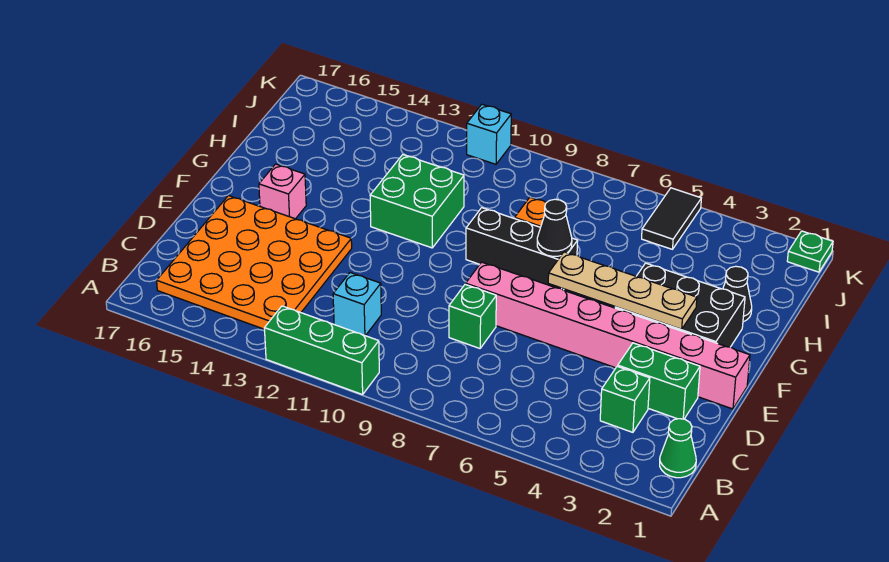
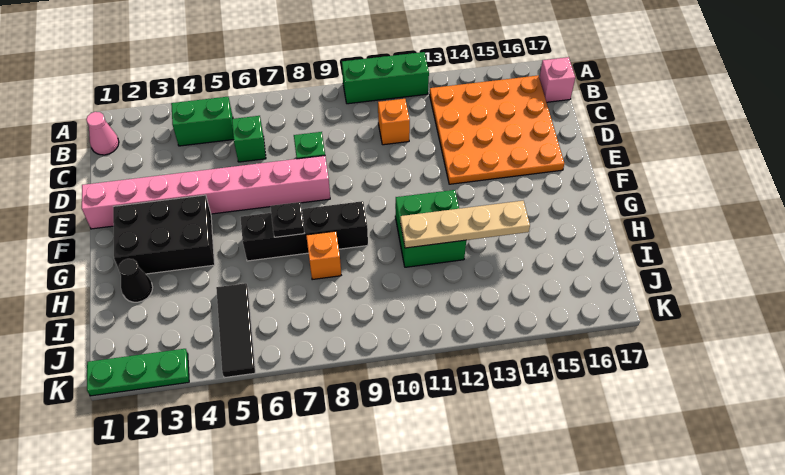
green 1x1 cone [660,419,696,478] -> pink 1x1 cone [86,112,119,155]
green 1x1 brick [600,366,650,432] -> green 1x1 brick moved to [232,116,266,162]
cyan 1x1 brick [333,273,381,336] -> orange 1x1 brick [378,99,410,145]
green 1x2 brick [618,343,700,419] -> green 1x2 brick moved to [171,97,234,146]
tan 1x4 plate [548,252,697,329] -> tan 1x4 plate moved to [400,201,530,248]
pink 1x1 brick [259,164,306,219] -> pink 1x1 brick moved to [539,57,575,102]
black 1x3 brick [466,208,578,290] -> black 1x4 brick [241,201,368,261]
black 1x1 cone [537,199,572,256] -> black 1x1 plate [271,202,304,237]
black 1x2 tile [642,188,701,249] -> black 1x3 tile [216,283,255,378]
green 1x1 plate [787,231,833,272] -> green 1x3 plate [87,349,189,396]
cyan 1x1 brick [467,104,511,164] -> none

